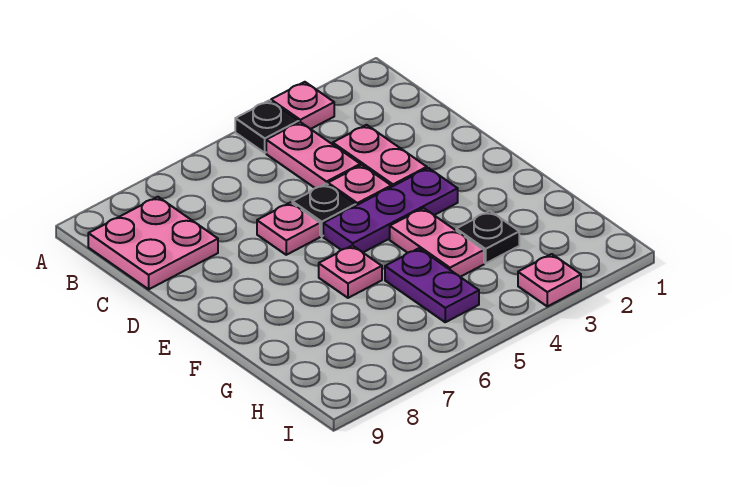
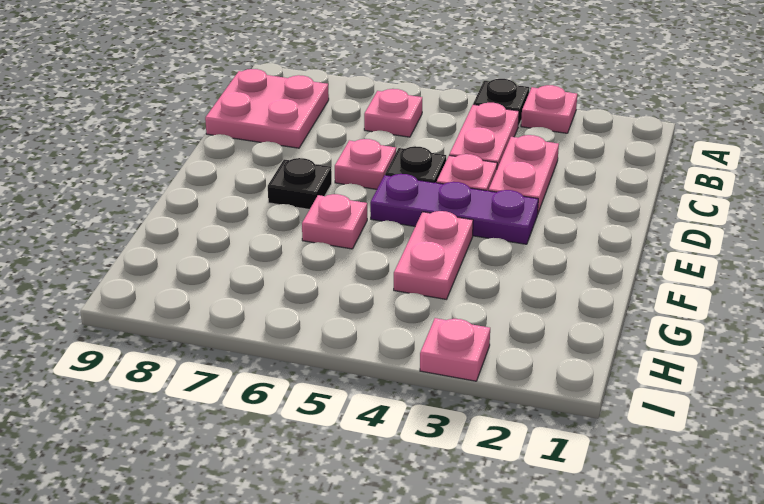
none -> pink 1x1 plate [364,89,422,137]
black 1x1 plate [456,211,519,263] -> black 1x1 plate moved to [268,158,332,210]
purple 1x2 plate [385,248,479,322] -> none

